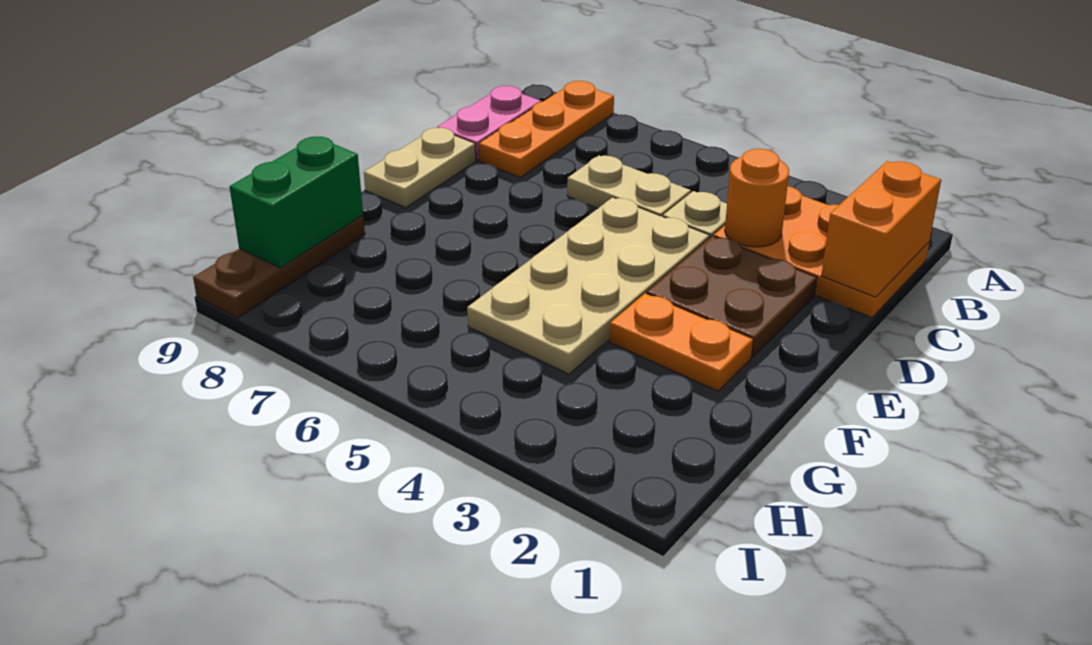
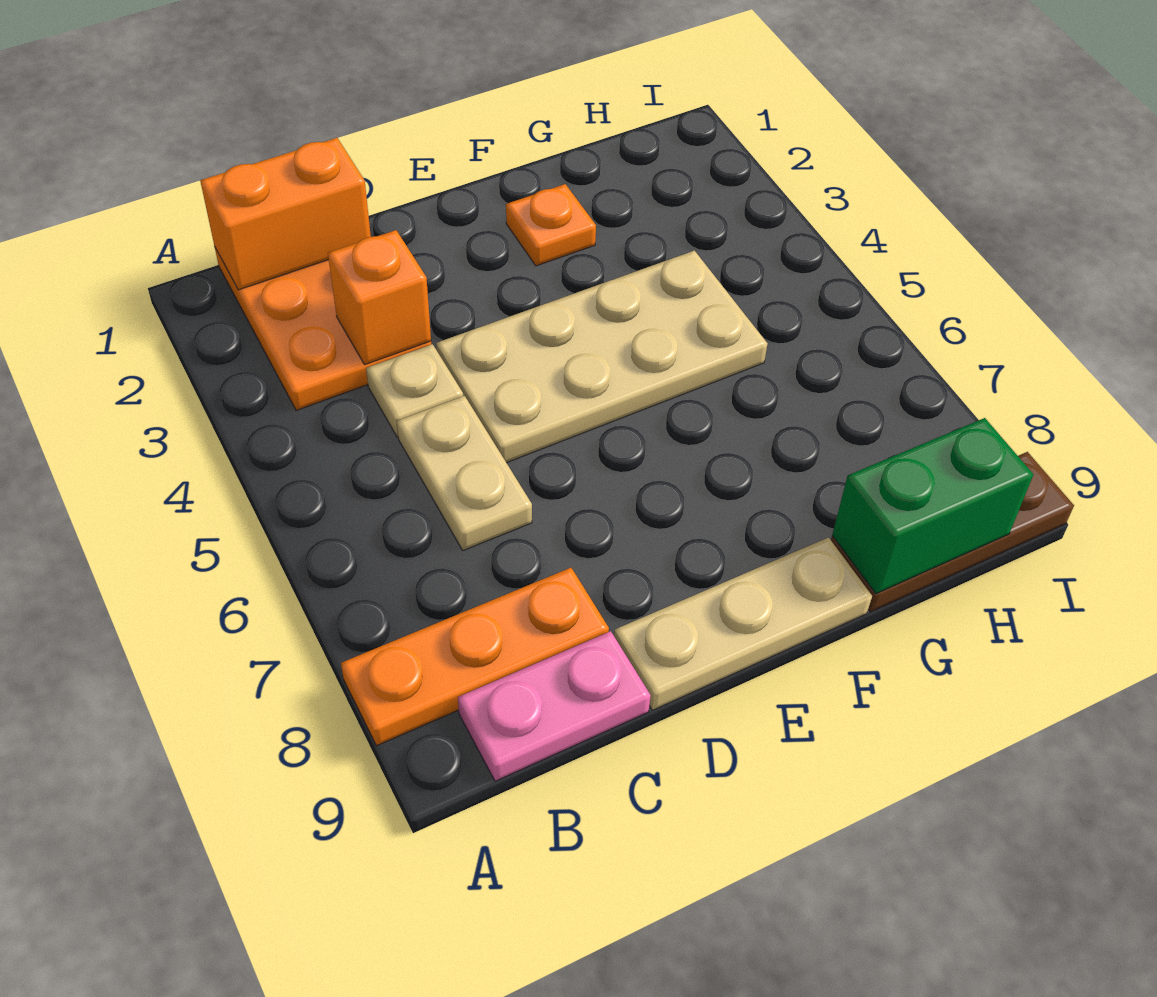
orange 1x1 round brick [725,149,789,247] -> orange 1x1 brick [328,230,431,365]
brown 2x2 plate [647,236,817,357] -> none
tan 1x2 plate [364,128,476,208] -> tan 1x3 plate [614,538,872,710]
orange 1x2 plate [610,293,753,391] -> orange 1x1 plate [506,184,596,266]

